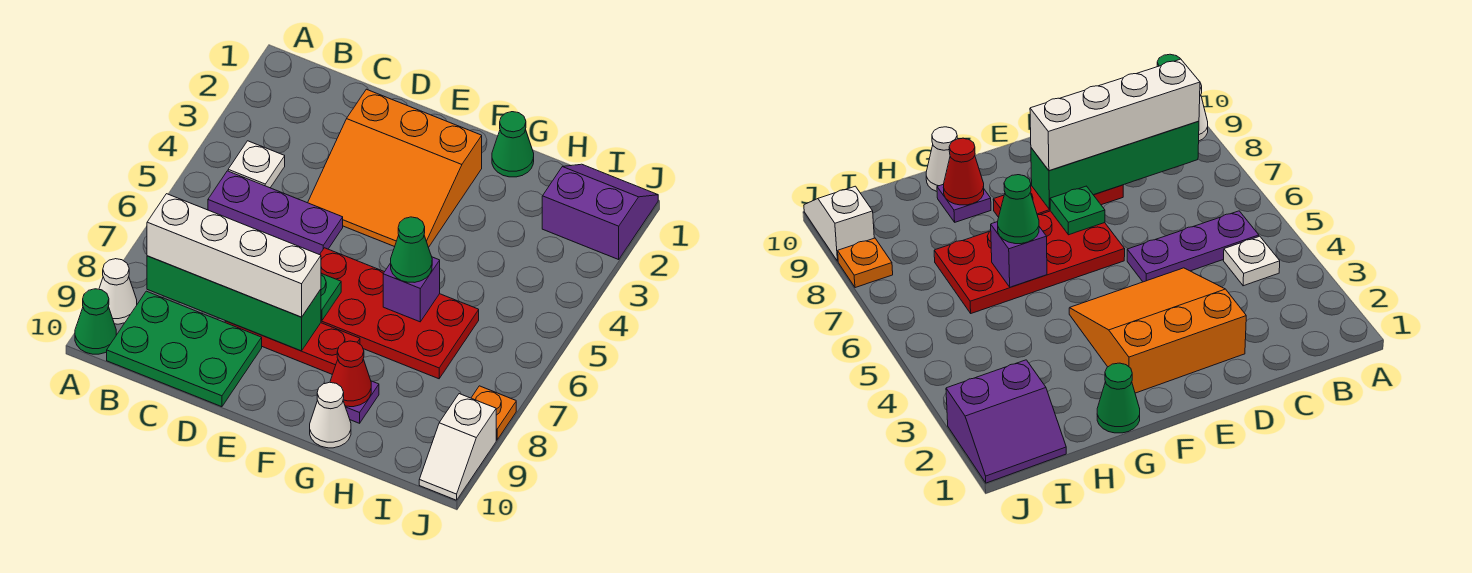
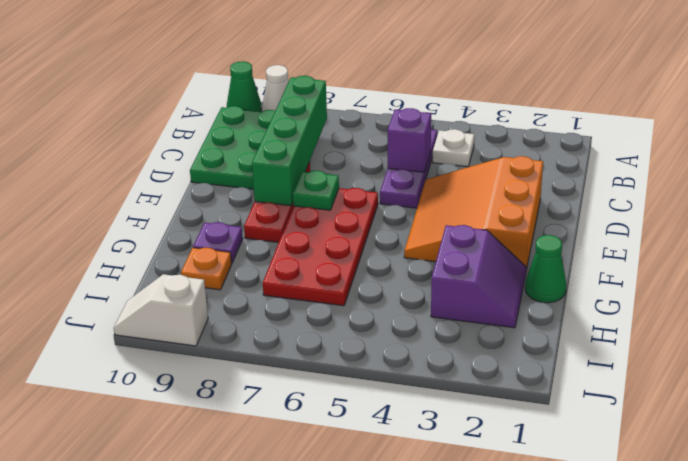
white 1x4 brick [147,194,321,317] -> none
purple 1x1 brick [383,257,440,322] -> purple 1x1 brick moved to [388,108,431,172]
green 1x1 cone [391,217,432,283] -> none
red 1x1 cone [330,341,371,407] -> none
white 1x1 cone [310,382,351,448] -> none
purple 2x2 slope [542,164,658,259] -> purple 2x2 slope moved to [431,225,526,328]
orange 1x1 plate [471,386,516,440] -> orange 1x1 plate moved to [181,248,232,290]

